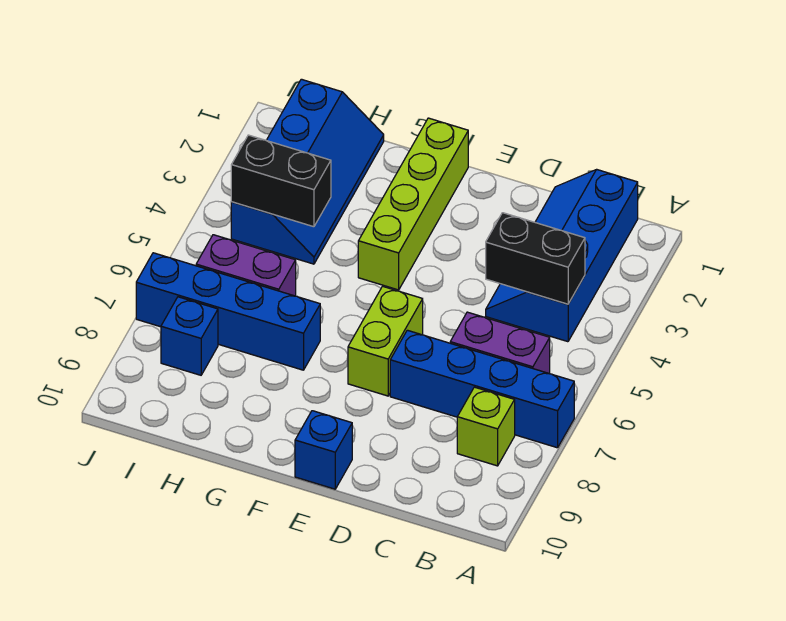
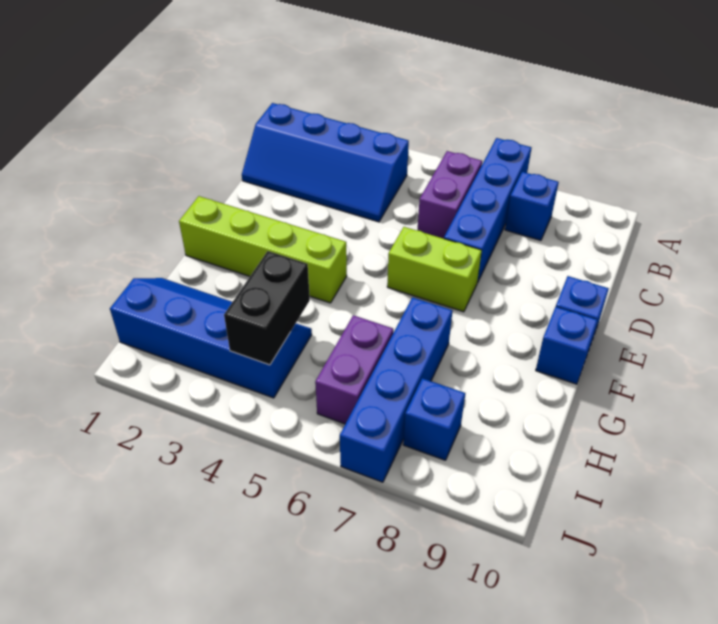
black 1x2 brick [486,213,585,304] -> none
lime 1x1 brick [457,387,515,466] -> blue 1x1 brick [505,172,559,240]
none -> blue 1x1 brick [536,307,598,384]

